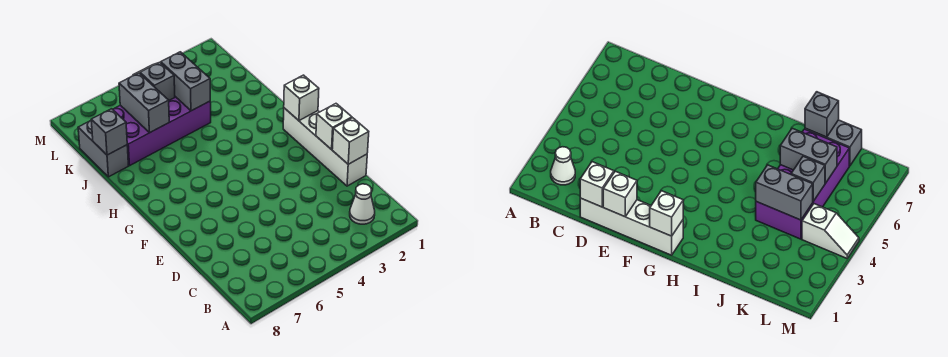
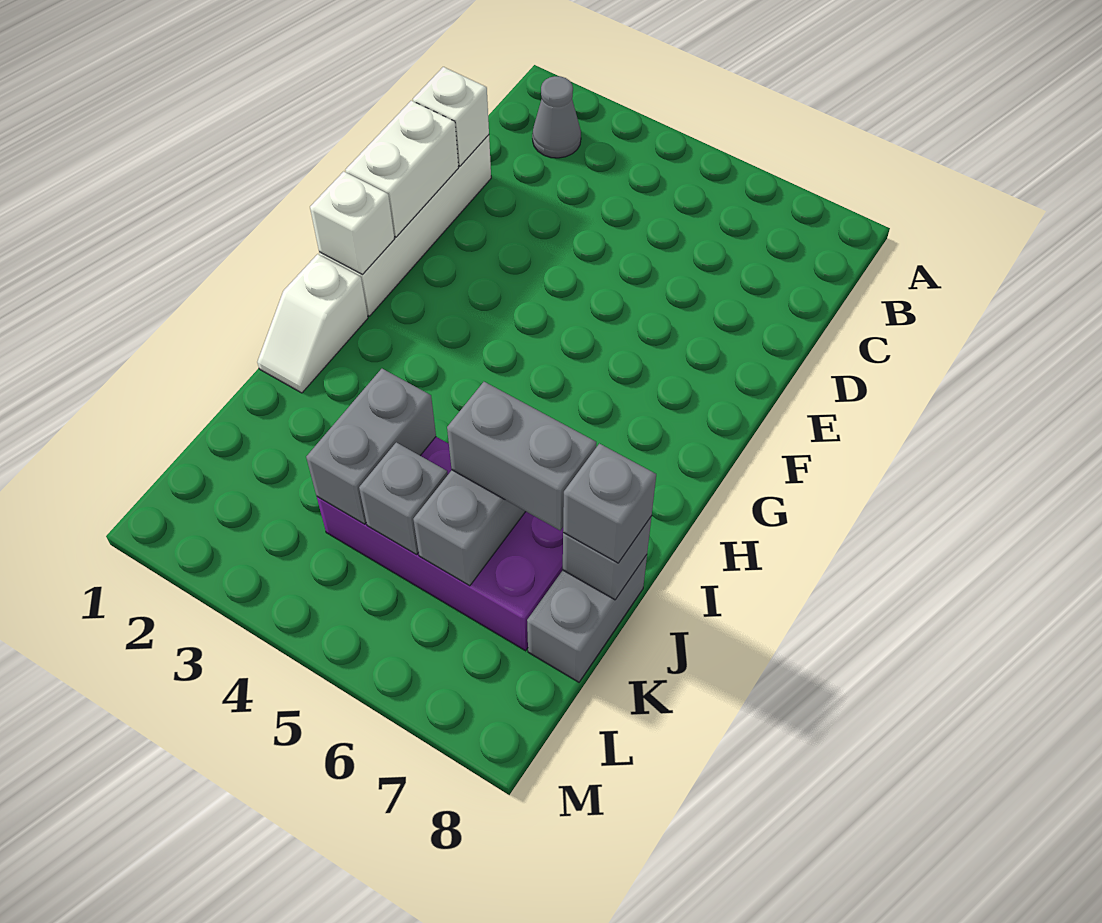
white 1x1 cone [350,184,375,224] -> grey 1x1 cone [532,76,581,158]
white 1x1 brick [316,104,352,150] -> white 1x2 brick [345,101,459,237]
none -> grey 1x2 brick [447,382,596,530]
none -> grey 1x1 brick [563,444,656,563]
white 1x2 slope [802,204,859,258] -> white 1x2 slope moved to [257,254,368,393]

